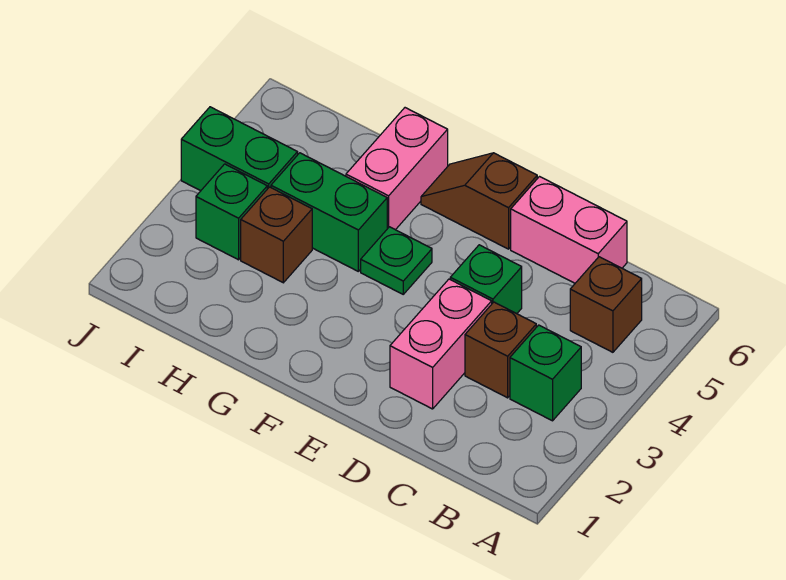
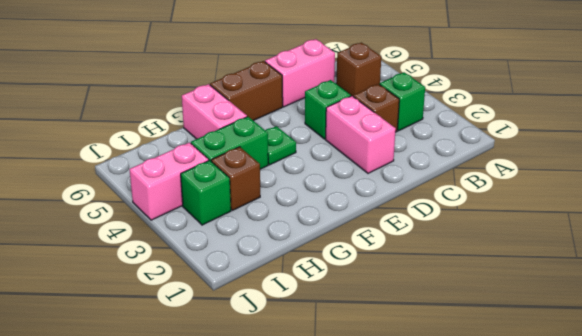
brown 1x2 slope [421,153,537,249] -> brown 1x2 brick [210,61,283,121]
green 1x2 brick [181,107,298,191] -> pink 1x2 brick [129,142,209,220]

